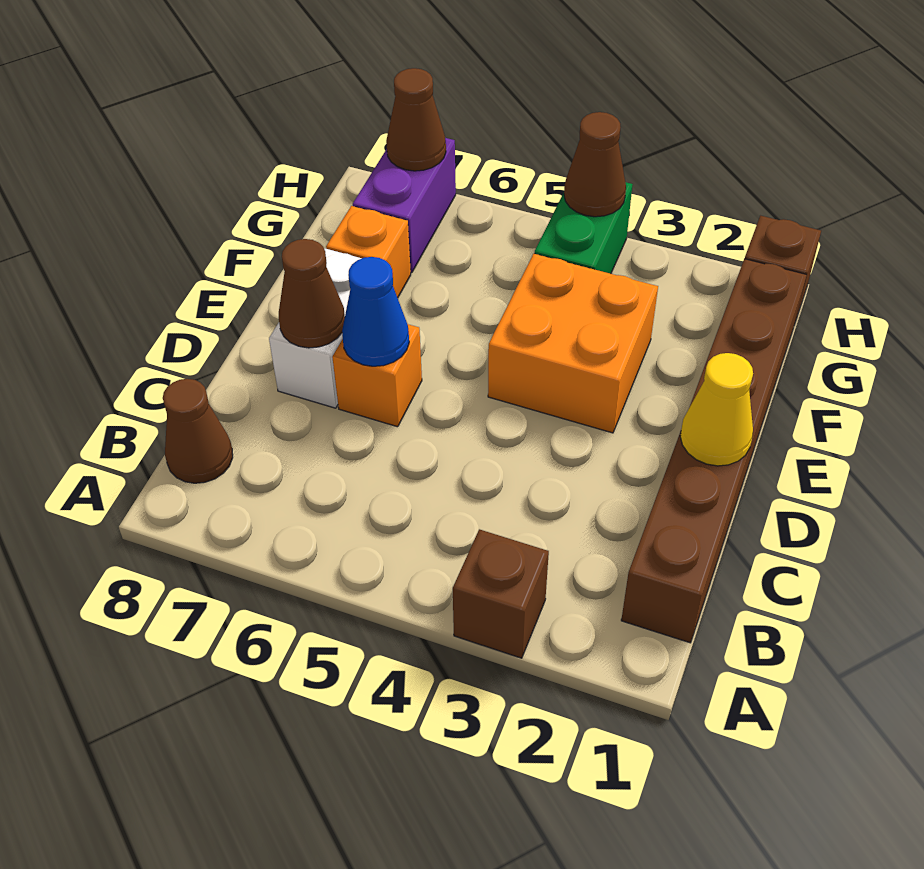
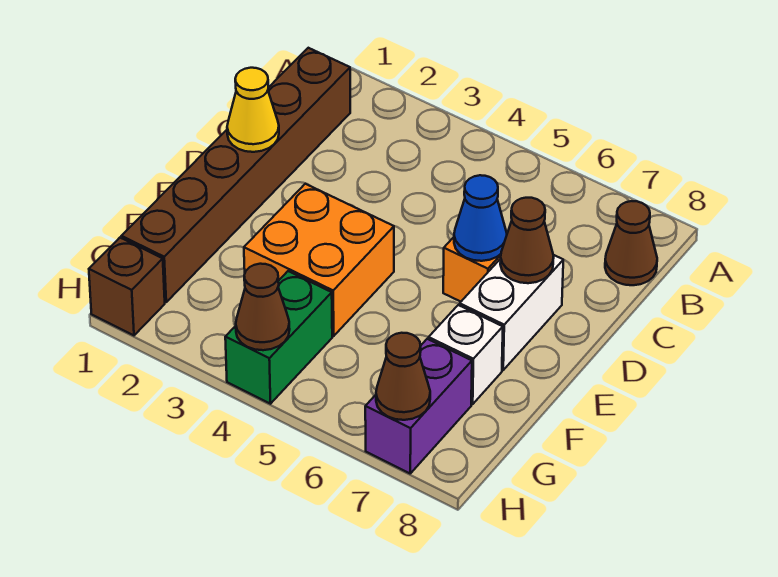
brown 1x1 brick [453,529,549,658] -> none
orange 1x1 brick [326,206,411,298] -> white 1x1 brick [429,305,503,404]

